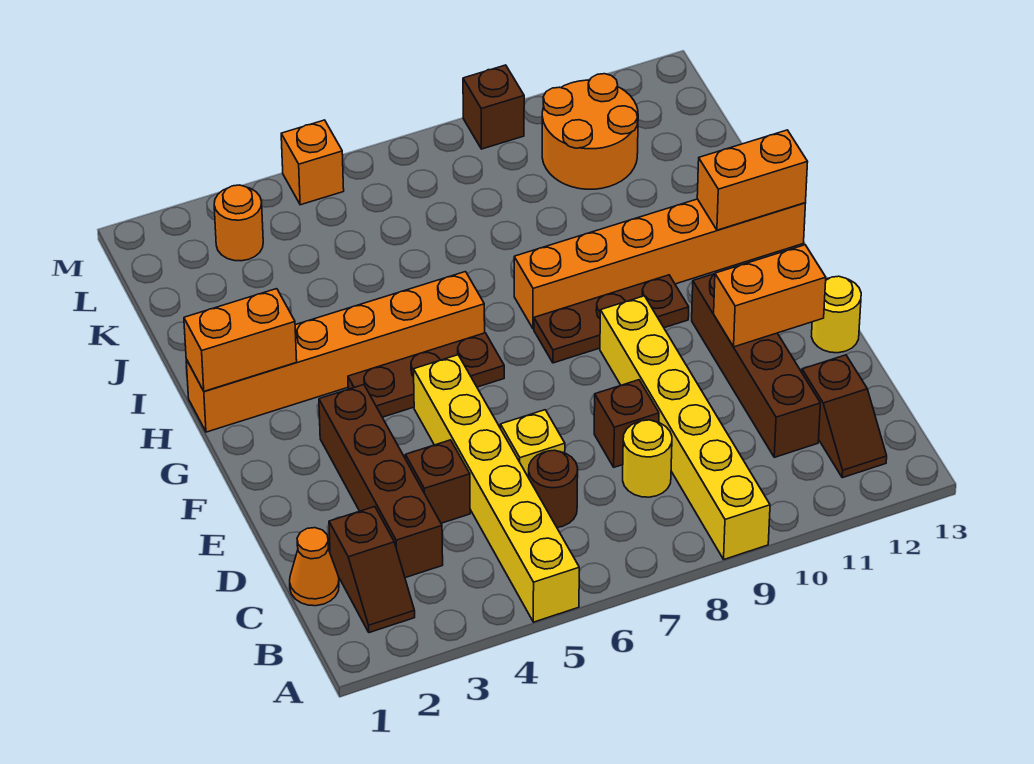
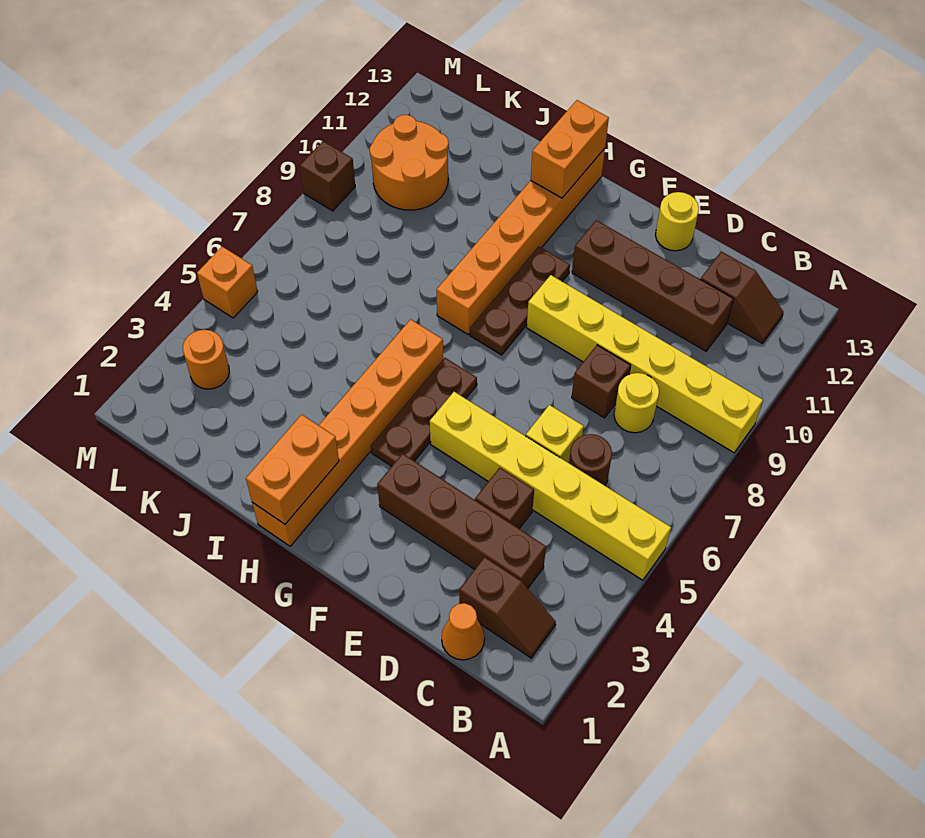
orange 1x2 brick [714,245,826,347] -> none

